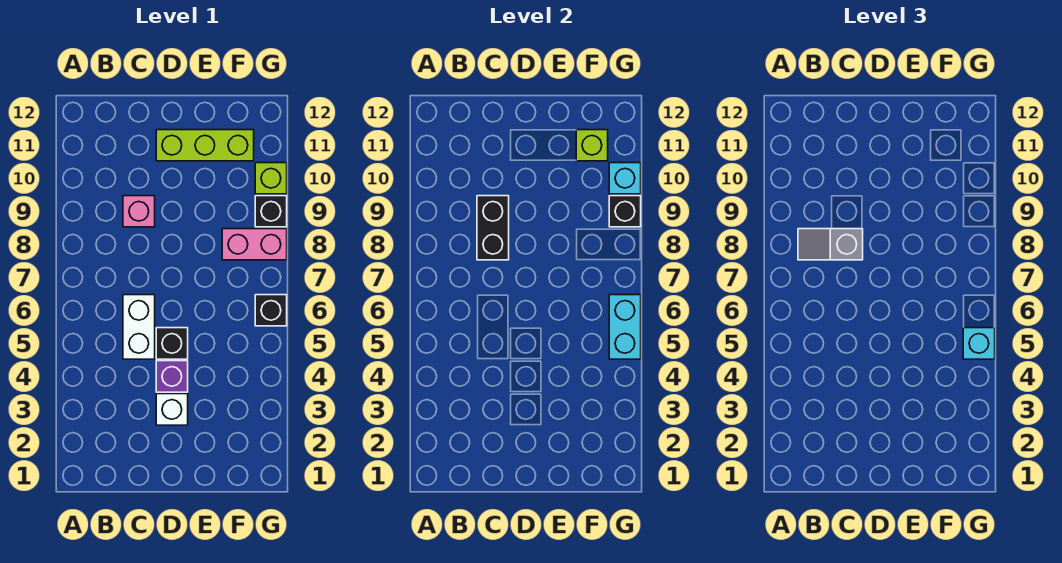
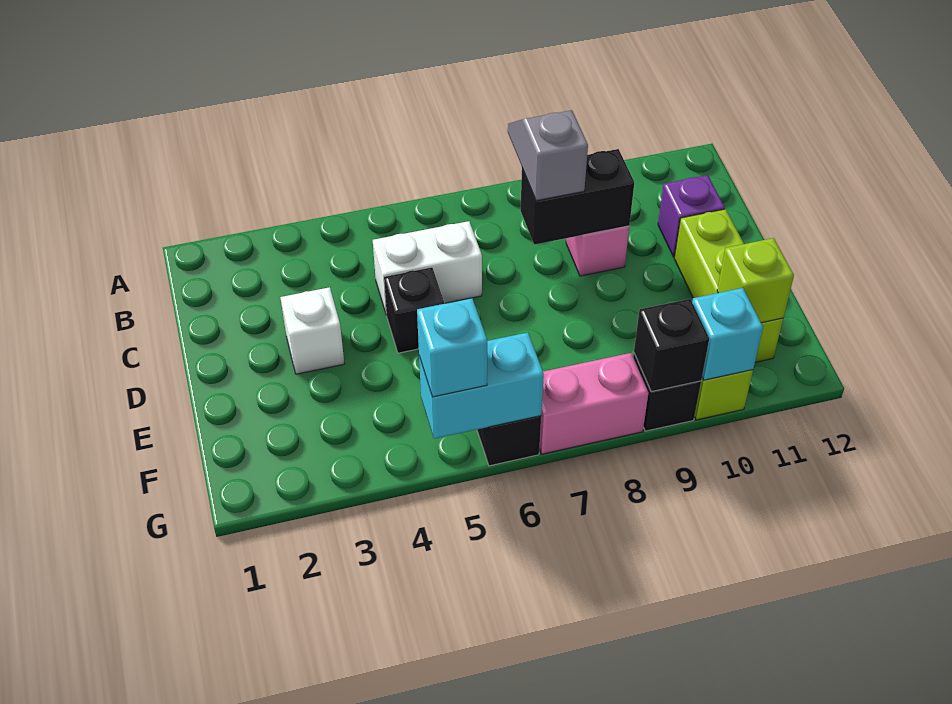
purple 1x1 brick [156,361,188,392] -> purple 1x1 brick moved to [658,175,725,257]
pink 1x2 brick [222,229,287,260] -> pink 1x2 brick turned to [539,353,648,454]

